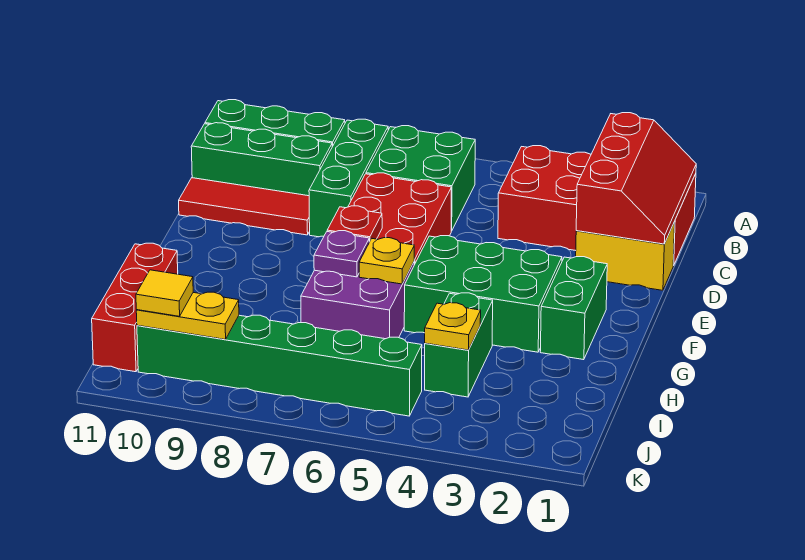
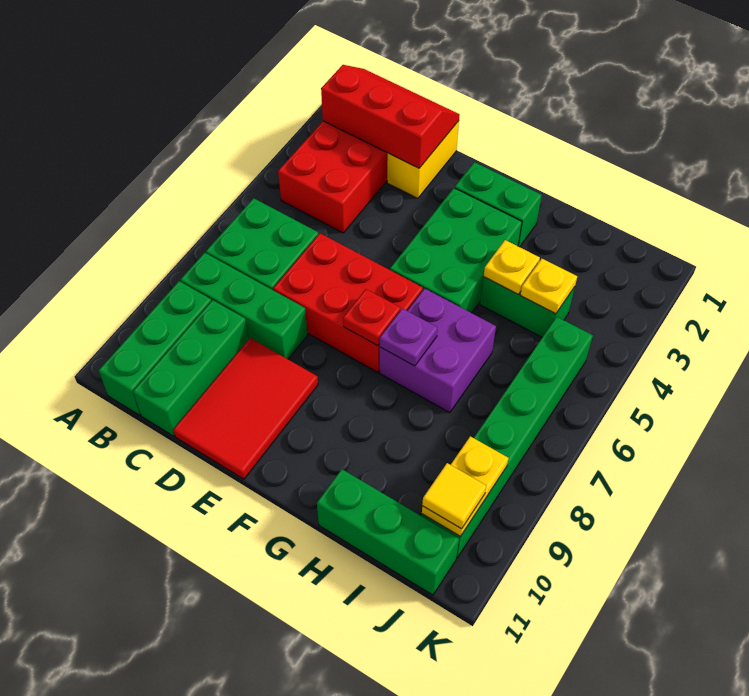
red 1x3 tile [179,178,310,235] -> red 2x3 tile [173,338,318,479]
yellow 1x1 plate [359,238,414,284] -> yellow 1x1 plate moved to [484,240,540,294]
red 1x3 brick [92,243,178,372] -> green 1x3 brick [317,469,459,595]

